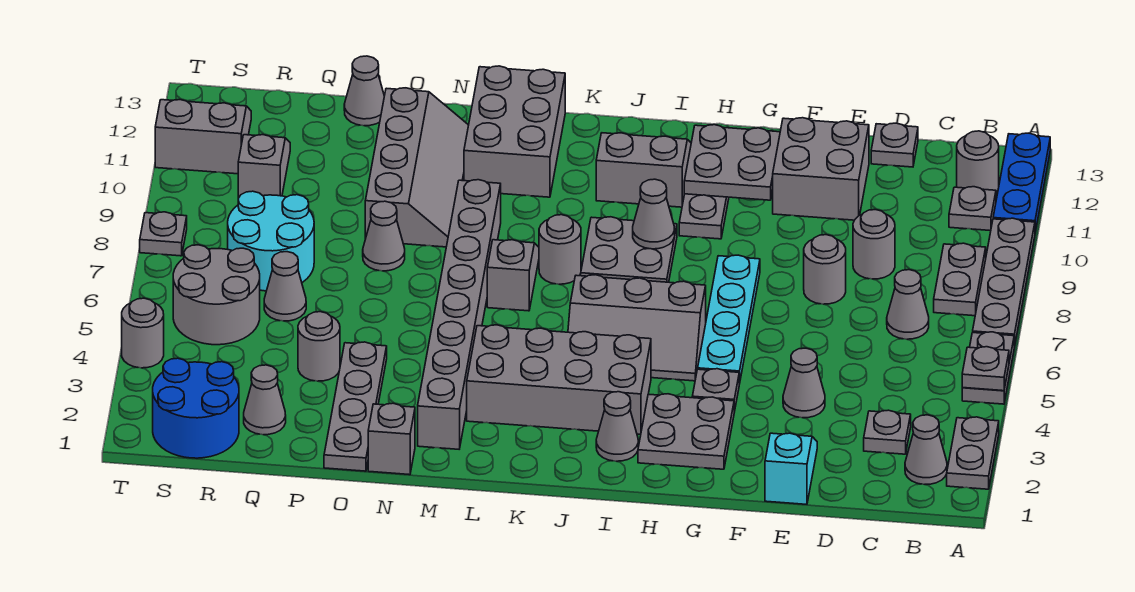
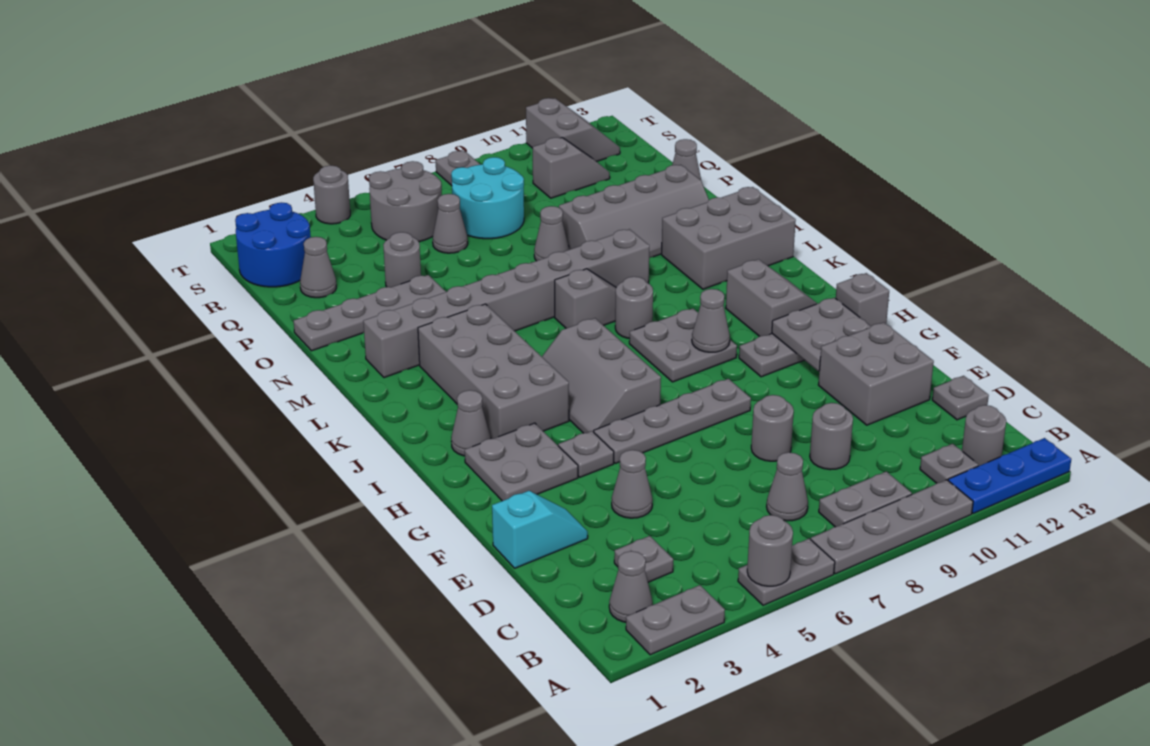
grey 1x1 plate [962,347,1009,391] -> grey 1x1 round brick [747,515,793,586]
cyan 1x4 plate [698,255,760,384] -> grey 1x4 plate [594,379,751,463]
grey 1x1 brick [368,403,415,475] -> grey 1x1 brick moved to [836,273,889,326]

